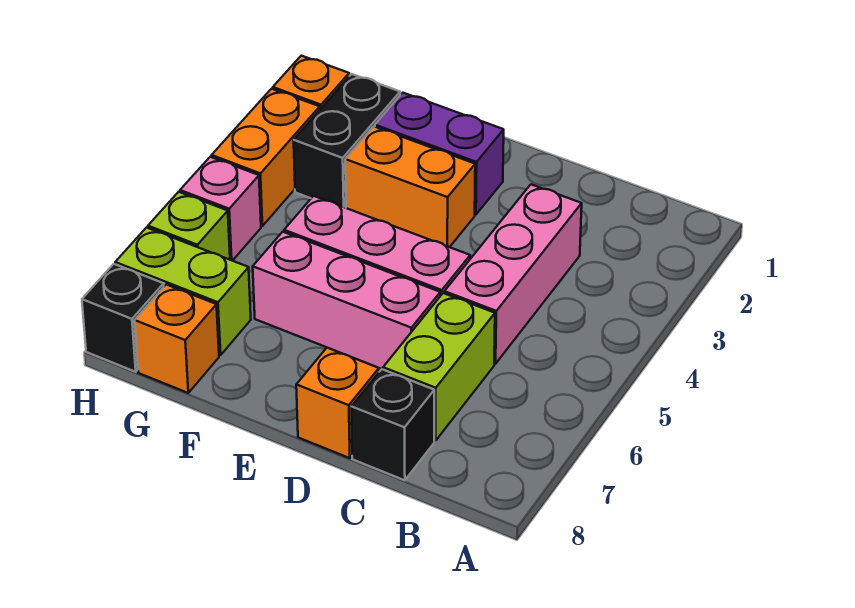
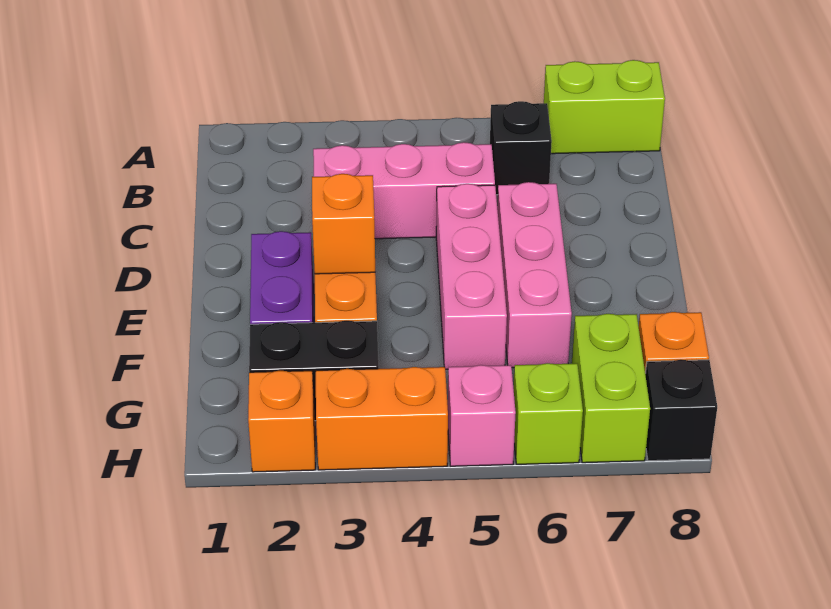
lime 1x2 brick [383,293,495,441] -> lime 1x2 brick moved to [544,60,665,154]
black 1x1 brick [352,369,434,480] -> black 1x1 brick moved to [490,101,552,195]
orange 1x1 brick [296,348,379,458] -> orange 1x1 brick moved to [312,174,375,274]

